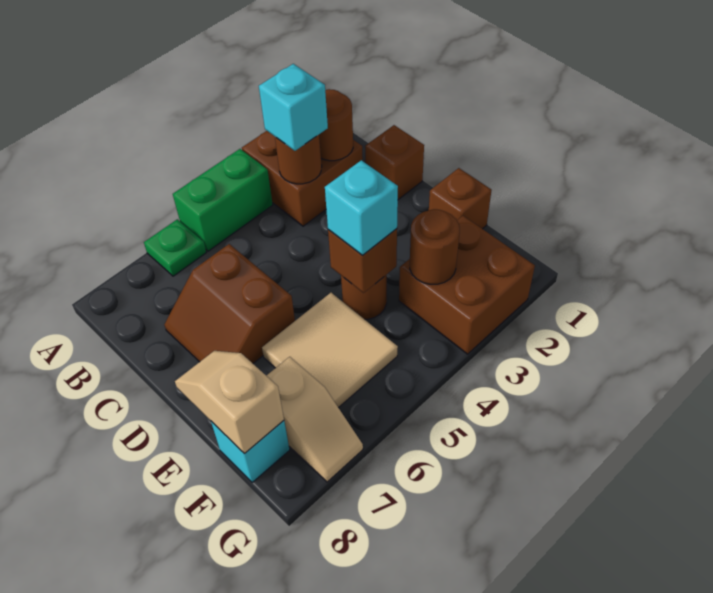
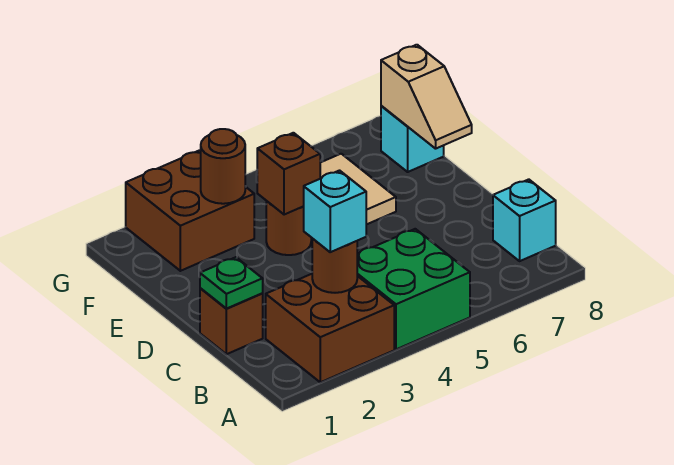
green 1x2 brick [173,149,273,251] -> green 2x2 brick [357,229,470,349]
green 1x1 plate [144,219,206,276] -> green 1x1 plate moved to [200,257,263,309]
brown 1x1 round brick [319,89,353,161] -> none
brown 2x2 slope [164,244,295,363] -> none
brown 1x1 brick [429,168,491,229] -> none
cyan 1x1 brick [325,160,398,255] -> cyan 1x1 brick moved to [493,179,556,261]
tan 1x2 slope [266,357,363,482] -> none

